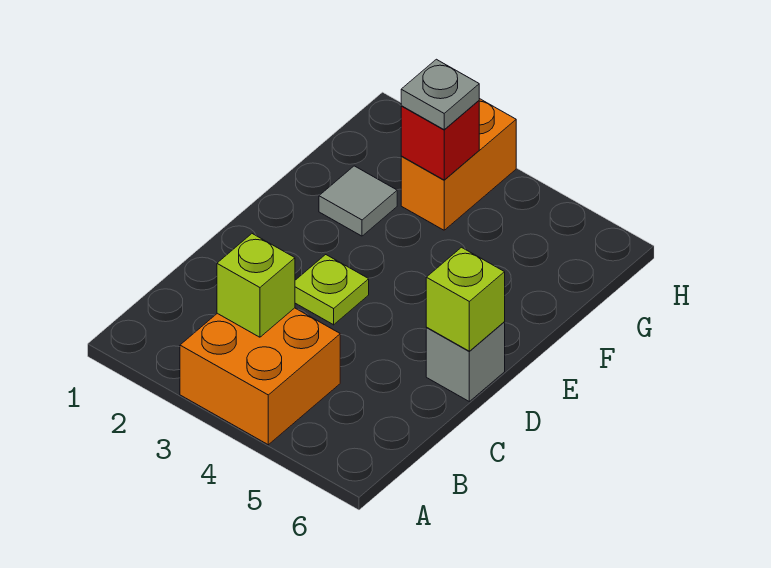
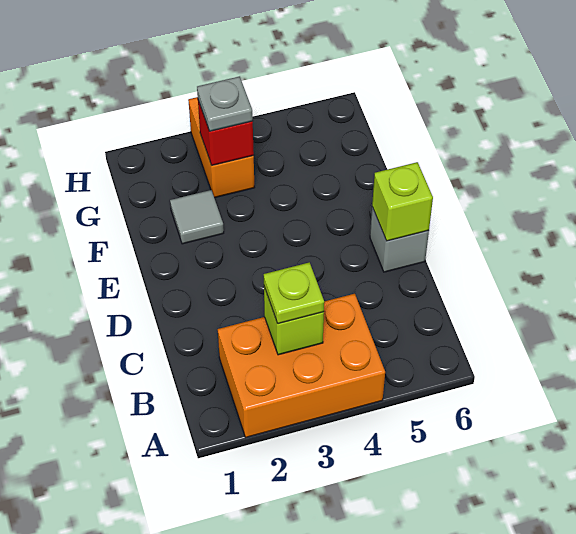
orange 2x2 brick [180,308,340,445] -> orange 2x3 brick [218,294,385,437]
lime 1x1 plate [295,255,369,325] -> lime 1x1 plate moved to [264,262,324,324]

